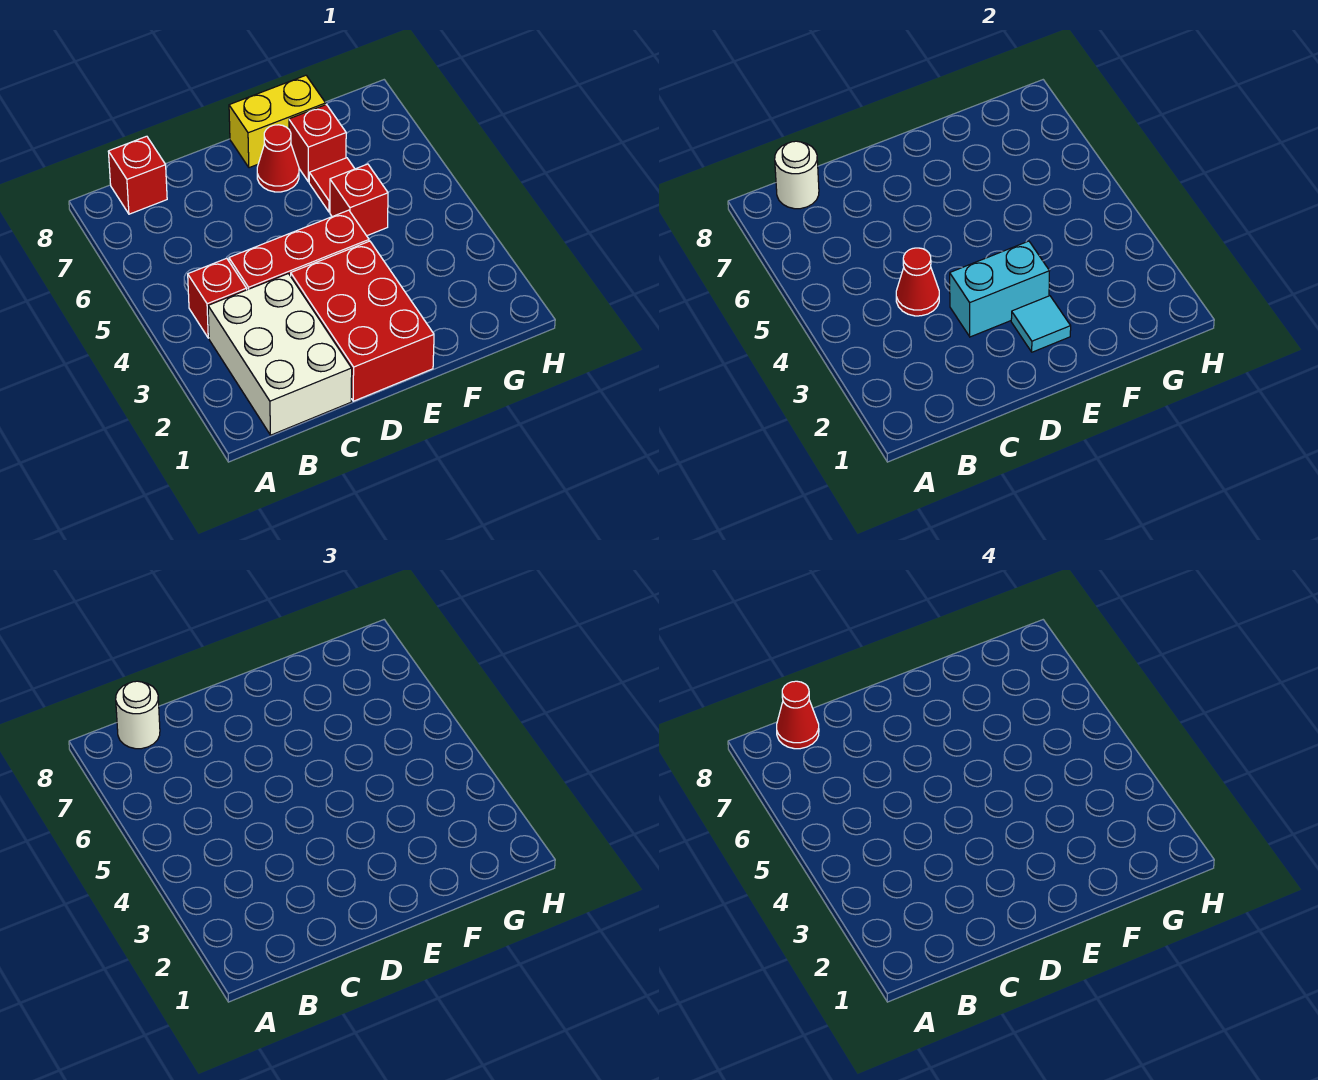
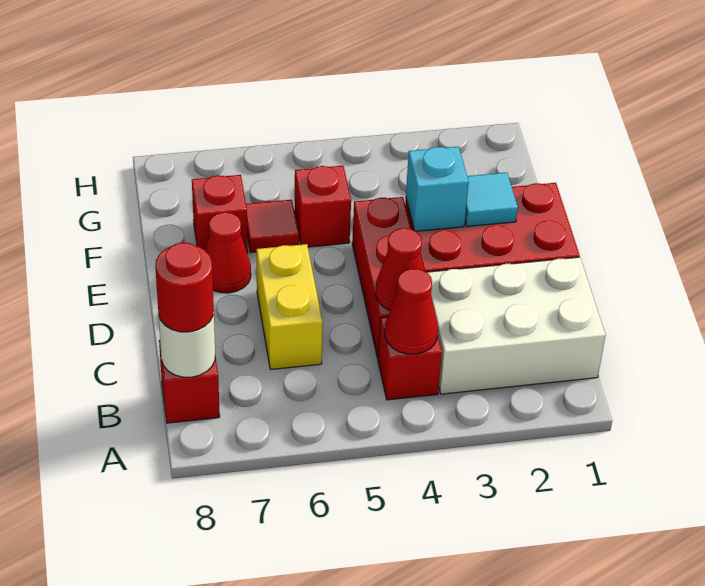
white 1x1 round brick [116,681,160,749] -> red 1x1 round brick [155,243,214,332]
red 1x1 cone [777,681,819,749] -> red 1x1 cone moved to [385,269,438,354]
cyan 1x2 brick [950,241,1049,337] -> cyan 1x1 brick [406,146,469,231]
yellow 1x2 brick [229,75,326,168] -> yellow 1x2 brick moved to [256,244,323,369]

